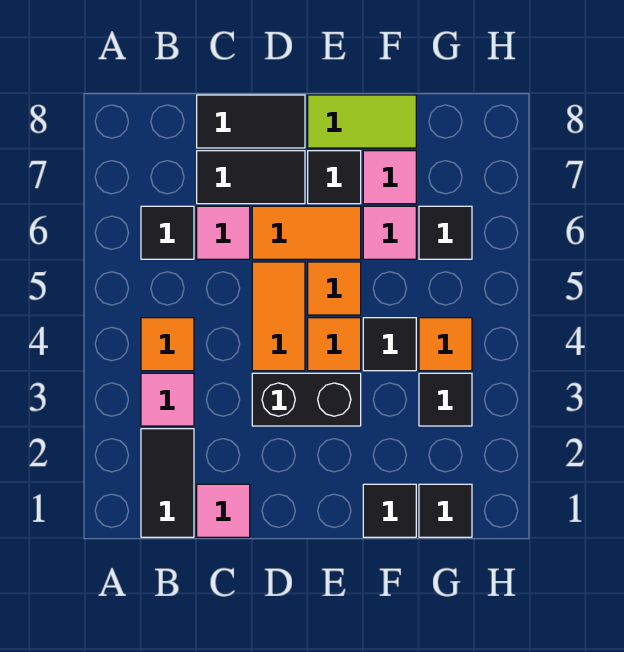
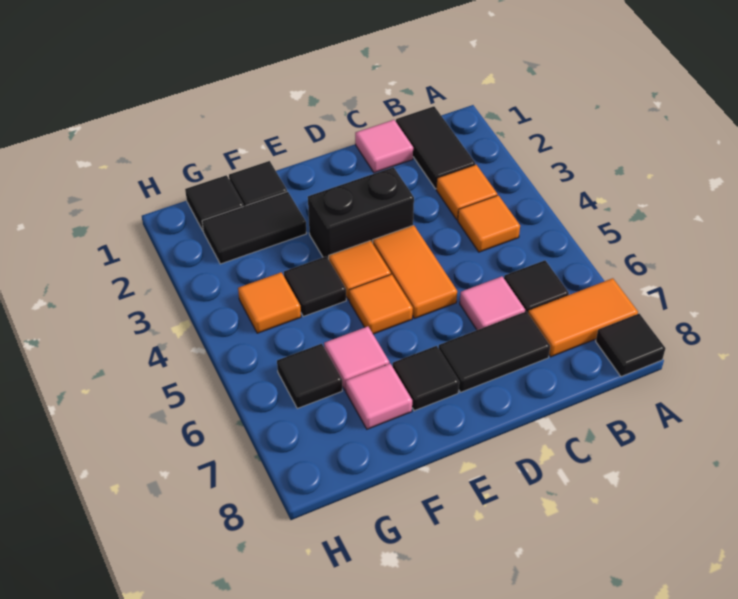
pink 1x1 tile [141,373,194,426] -> orange 1x1 tile [436,165,497,220]
black 1x2 tile [197,95,305,148] -> black 1x2 tile moved to [202,192,307,264]
orange 1x2 tile [252,206,361,259] -> orange 1x2 tile moved to [528,278,638,357]
lime 1x2 tile [308,95,416,148] -> none
black 1x1 tile [419,373,472,426] -> black 1x1 tile moved to [596,314,665,377]

